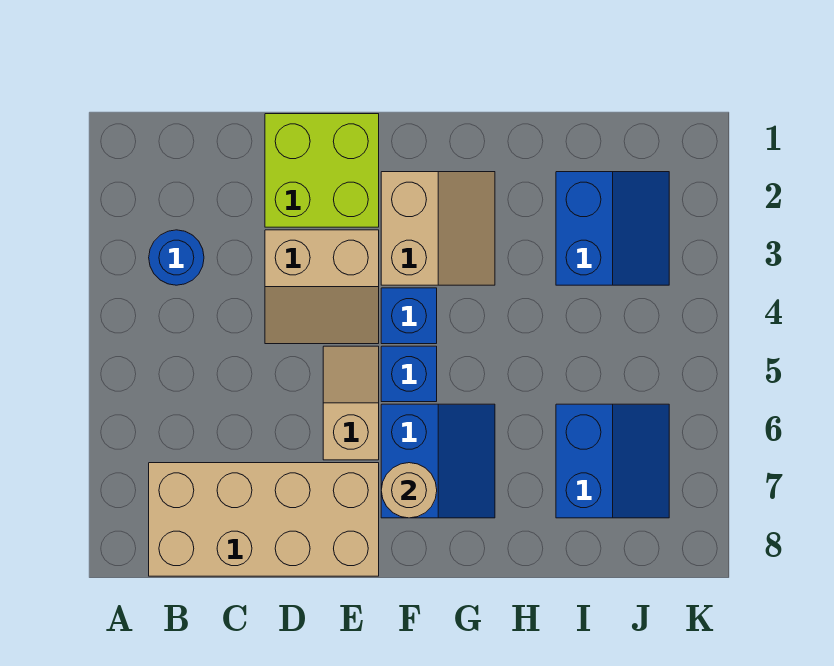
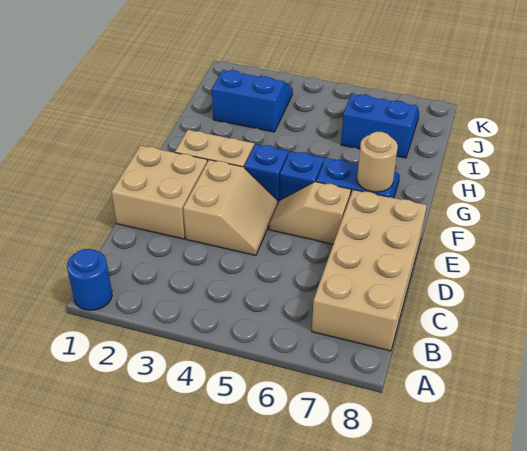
blue 1x1 round brick [149,230,204,285] -> blue 1x1 round brick moved to [67,249,112,310]
lime 2x2 brick [265,114,379,227] -> tan 2x2 brick [112,146,207,239]

